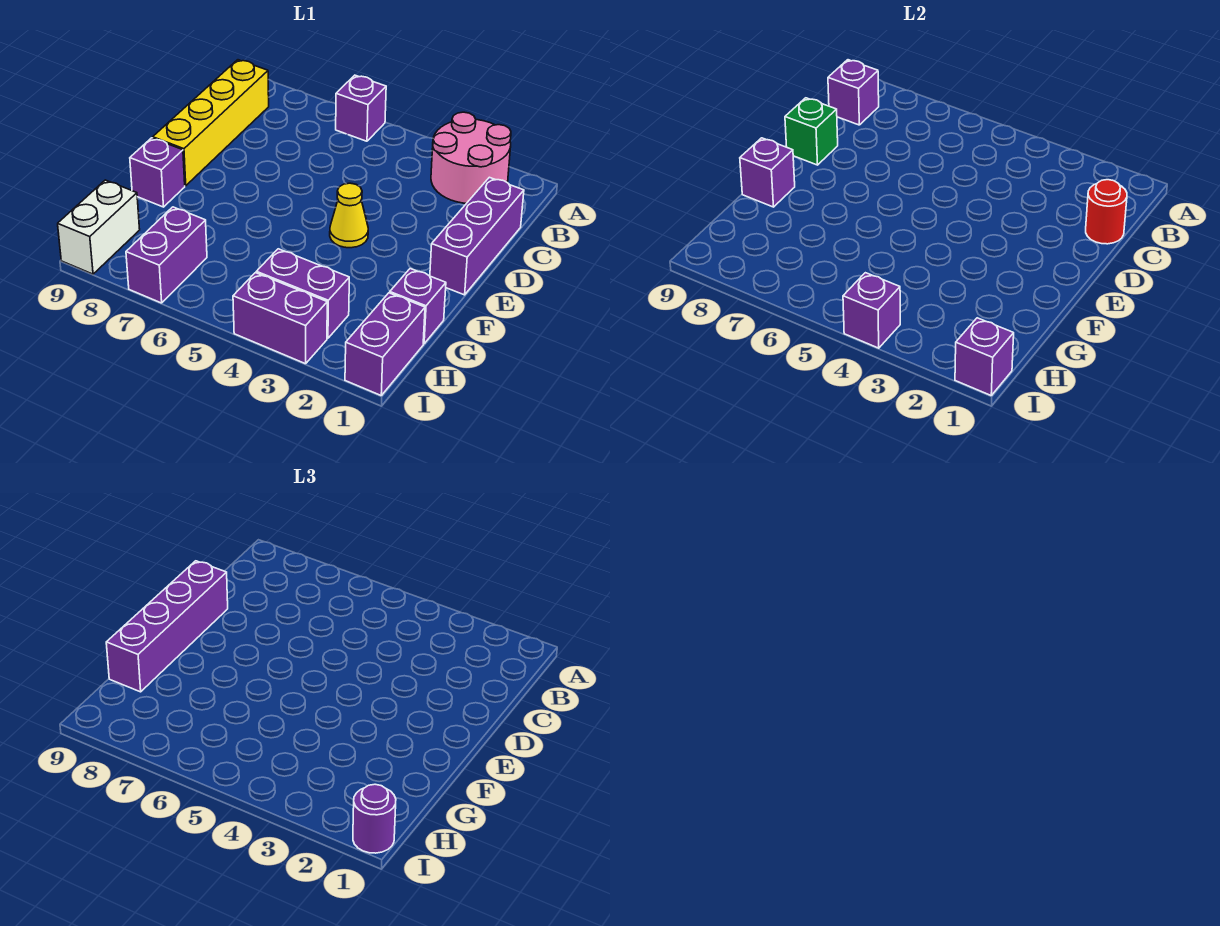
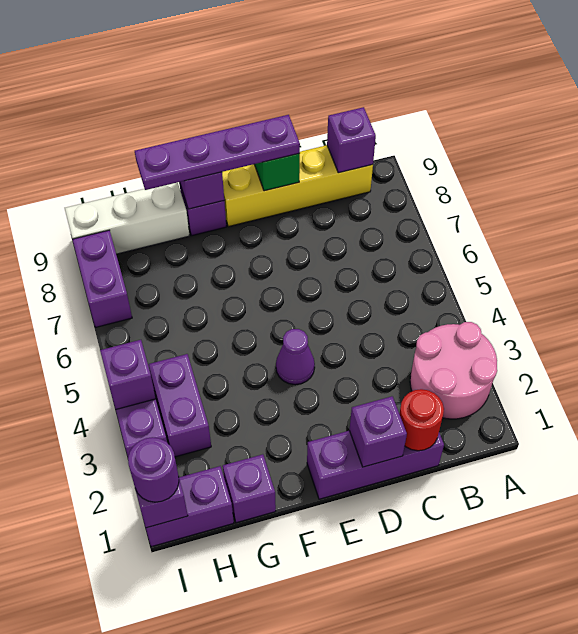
purple 1x1 brick [336,75,386,141] -> purple 1x1 brick moved to [349,396,407,467]
purple 1x4 brick [106,561,228,692] -> purple 1x4 plate [135,115,300,190]
yellow 1x1 cone [330,183,368,248] -> purple 1x1 cone [276,329,315,385]
purple 1x2 brick [126,207,207,303] -> purple 1x2 brick turned to [72,230,132,327]
white 1x2 brick [58,180,140,274] -> white 1x3 brick [65,183,190,254]

